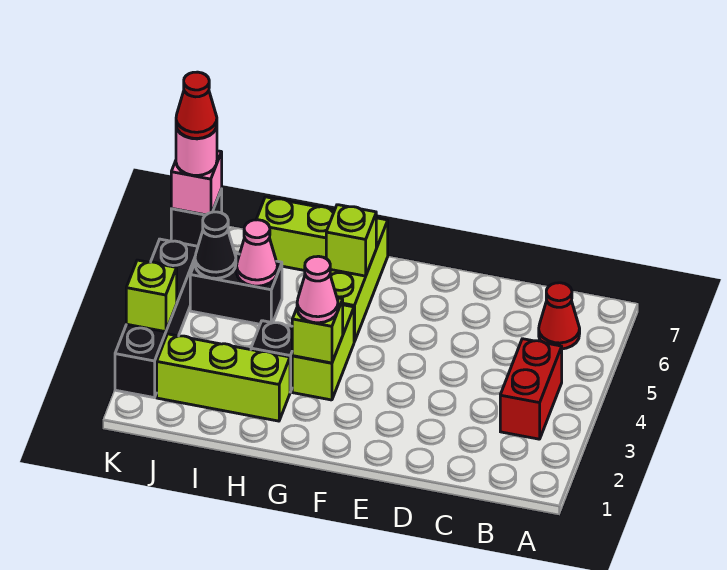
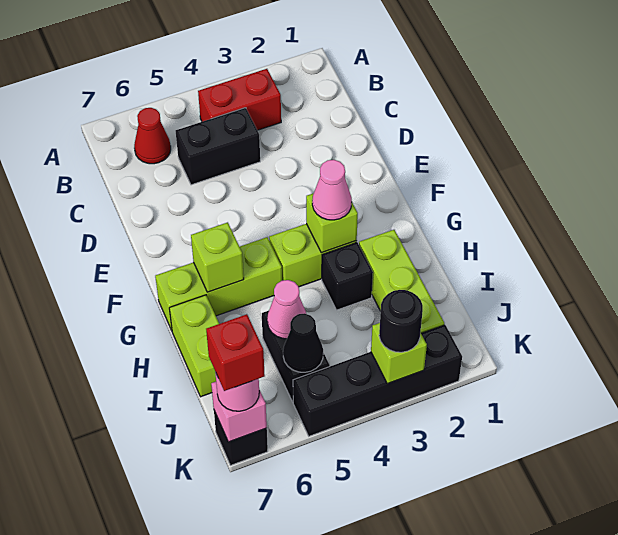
none -> black 1x2 brick [176,108,260,185]
none -> black 1x1 round brick [379,290,423,352]
red 1x1 cone [176,72,217,139] -> red 1x1 brick [206,314,265,391]

